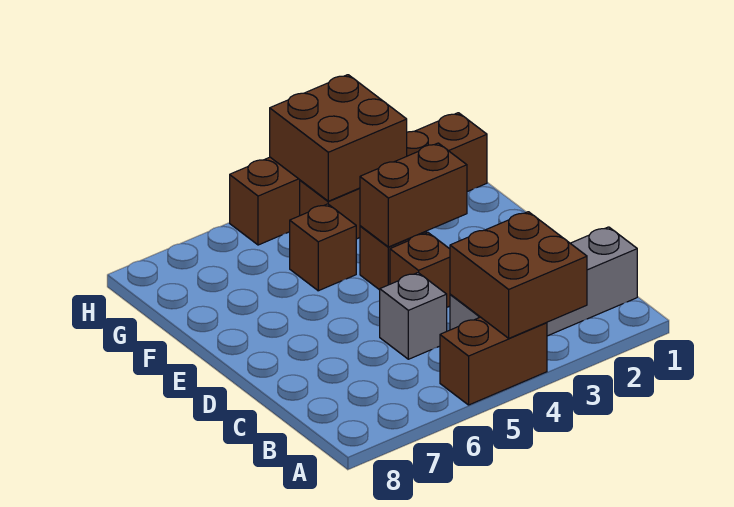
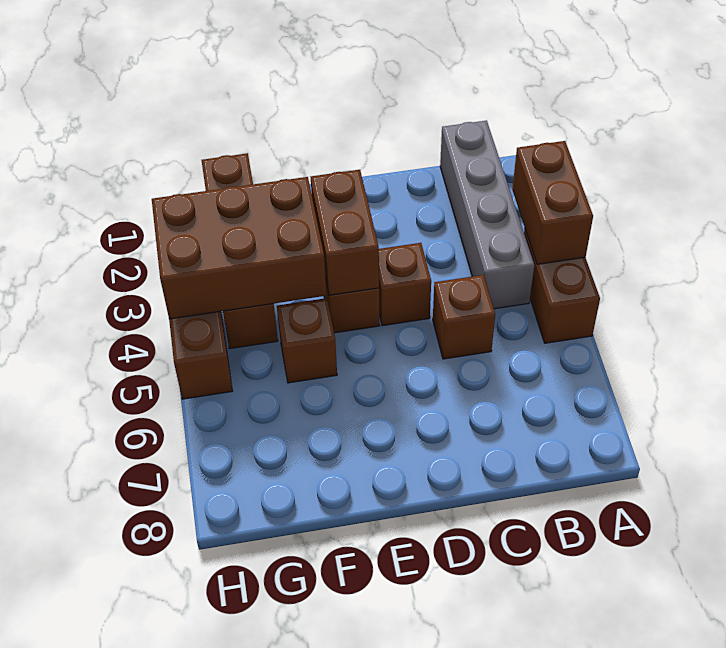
brown 2x2 brick [450,212,587,338] -> brown 1x2 brick [512,141,593,264]
grey 1x1 brick [380,273,447,359] -> brown 1x1 brick [433,275,495,359]
brown 2x2 brick [270,75,407,201] -> brown 2x3 brick [152,177,327,319]

